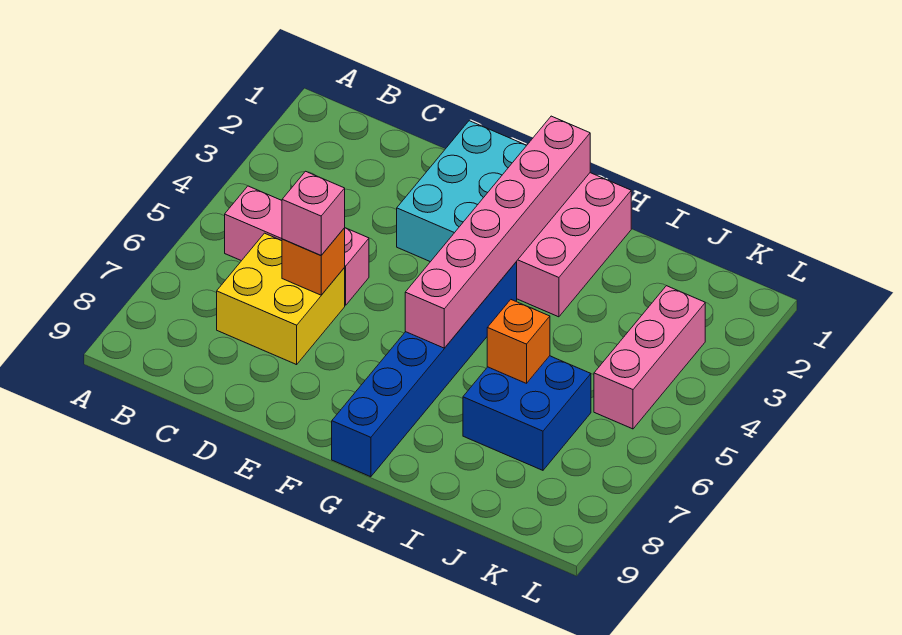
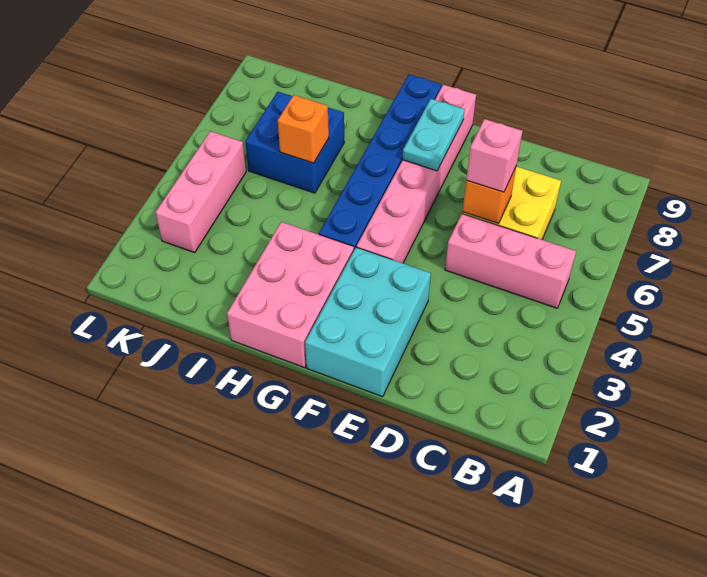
none -> cyan 1x2 plate [402,99,465,171]
pink 1x6 brick [405,116,590,348] -> pink 1x6 brick moved to [357,85,476,263]

